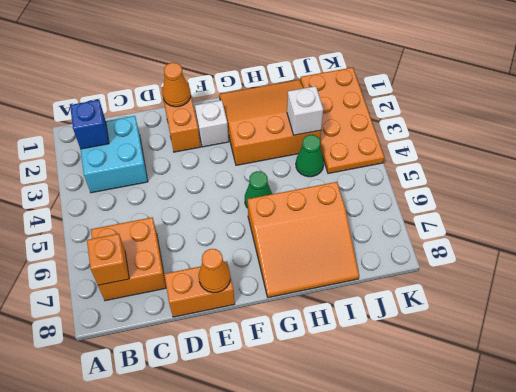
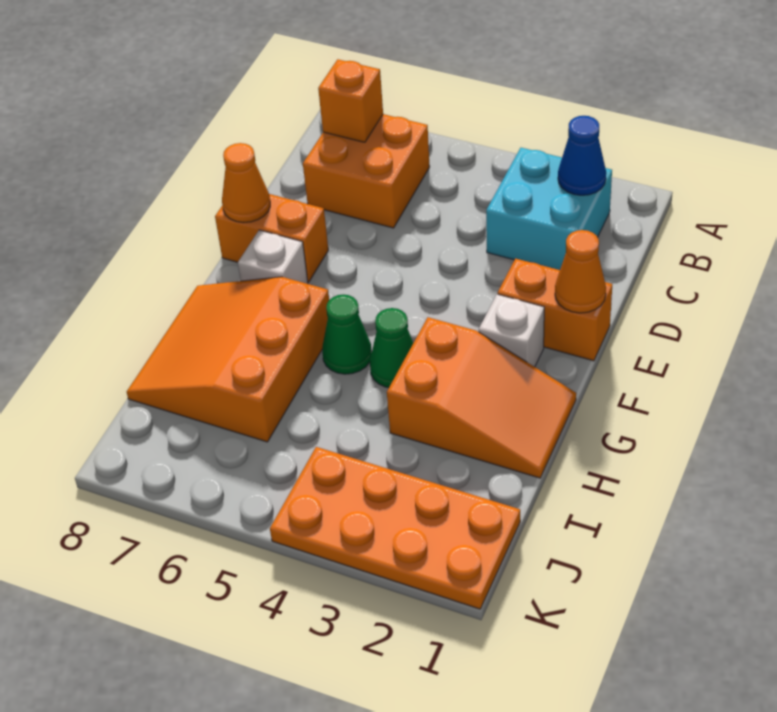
blue 1x1 brick [70,100,109,149] -> blue 1x1 cone [558,116,606,195]
orange 1x2 brick [164,261,235,317] -> orange 1x2 brick turned to [215,194,328,282]
orange 3x3 slope [219,80,321,165] -> orange 2x3 slope [387,317,576,478]
white 1x1 brick [287,86,323,135] -> white 1x1 brick moved to [238,230,308,284]
green 1x1 cone [296,135,324,177] -> green 1x1 cone moved to [370,308,413,388]

